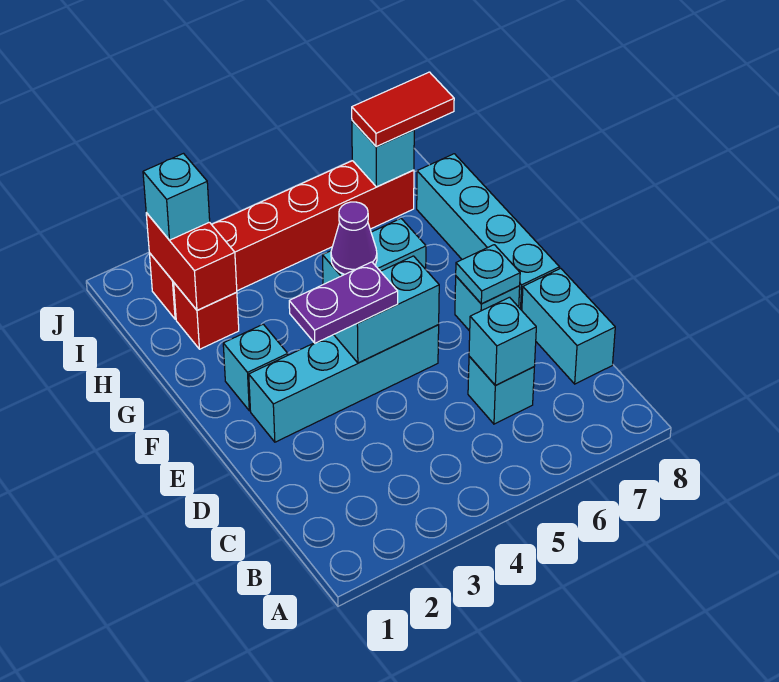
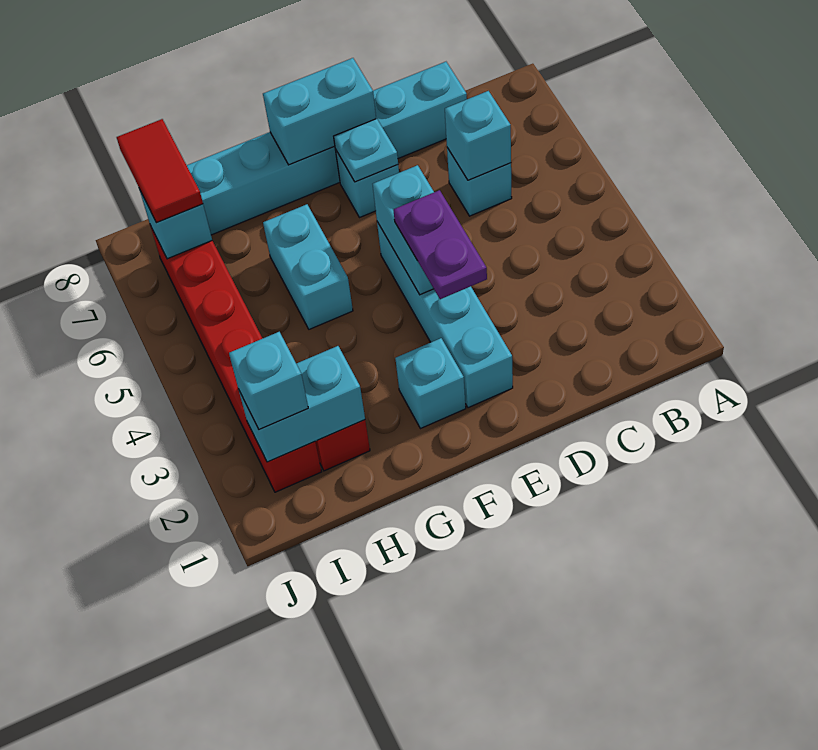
none -> cyan 1x2 brick [263,58,376,165]
purple 1x1 cone [331,202,377,274] -> none
red 1x2 brick [146,213,237,310] -> cyan 1x2 brick [239,346,365,462]

